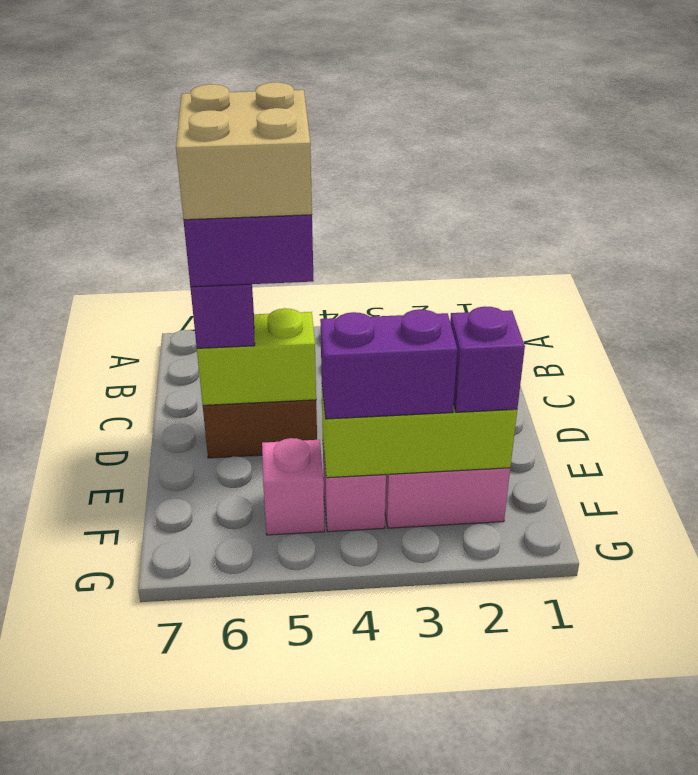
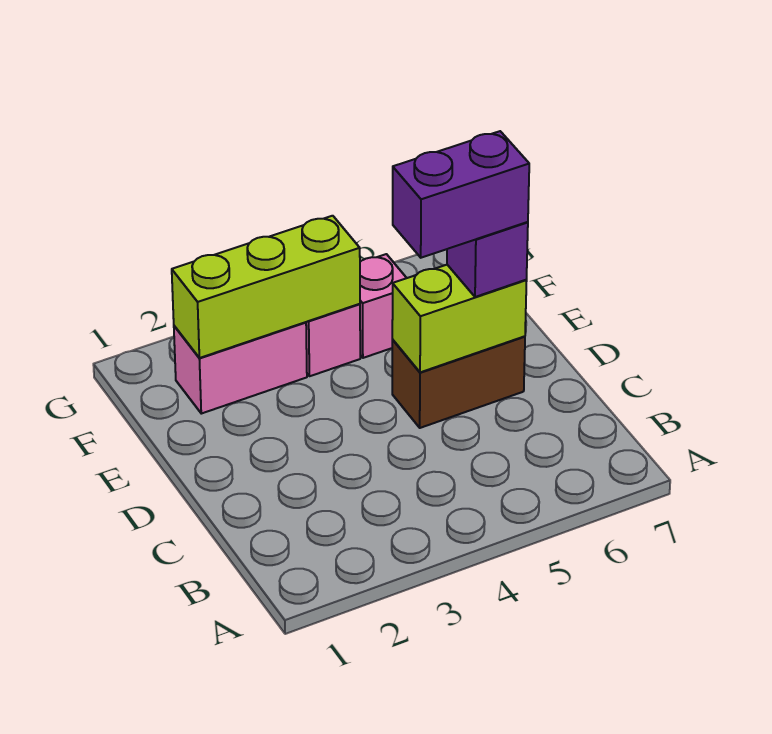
tan 2x2 brick [176,82,312,220] -> none
purple 1x1 brick [450,306,525,412] -> none
purple 1x2 brick [320,309,457,419] -> none

